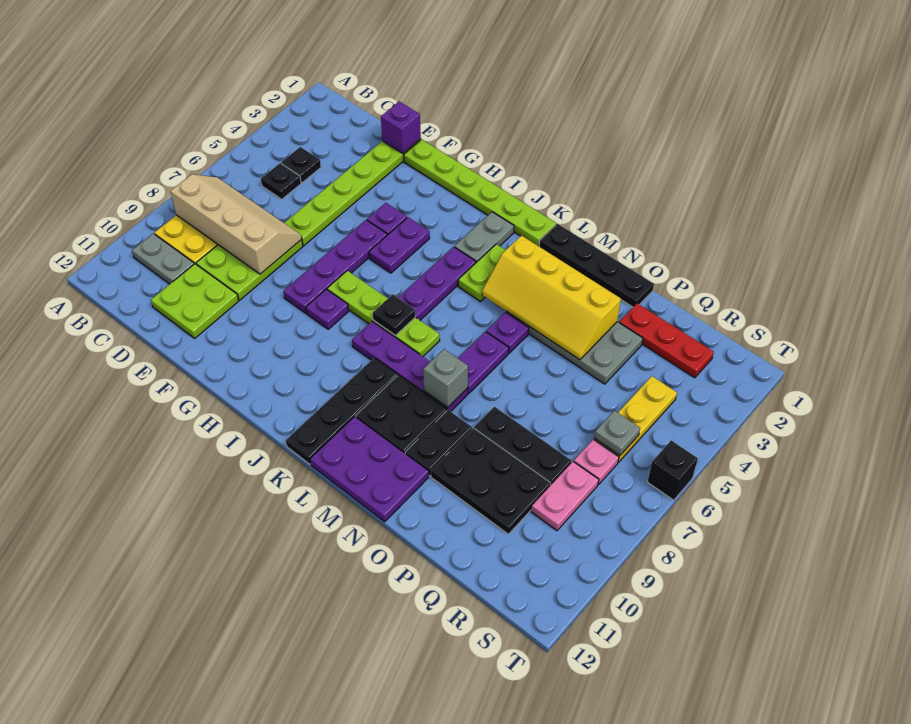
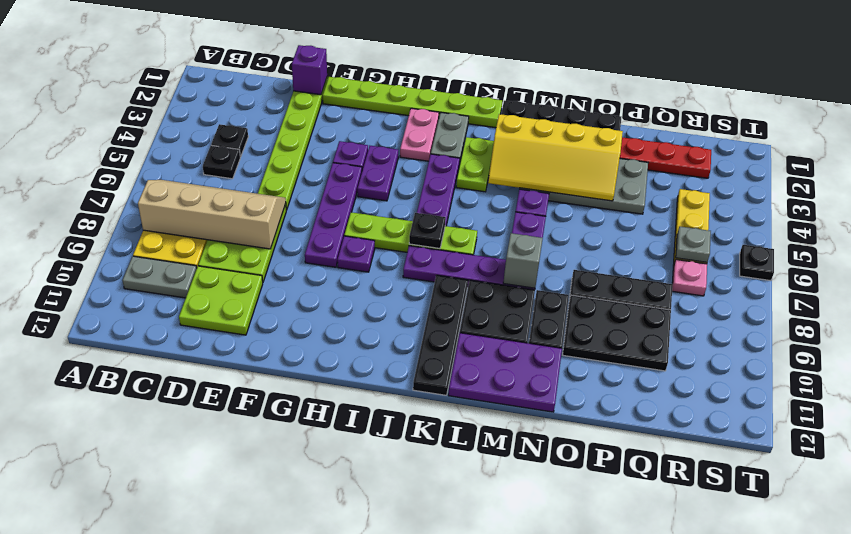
pink 1x2 plate [531,462,599,530] -> pink 1x2 plate moved to [400,108,439,161]
black 1x1 brick [647,440,698,500] -> black 1x1 plate [740,245,774,281]

